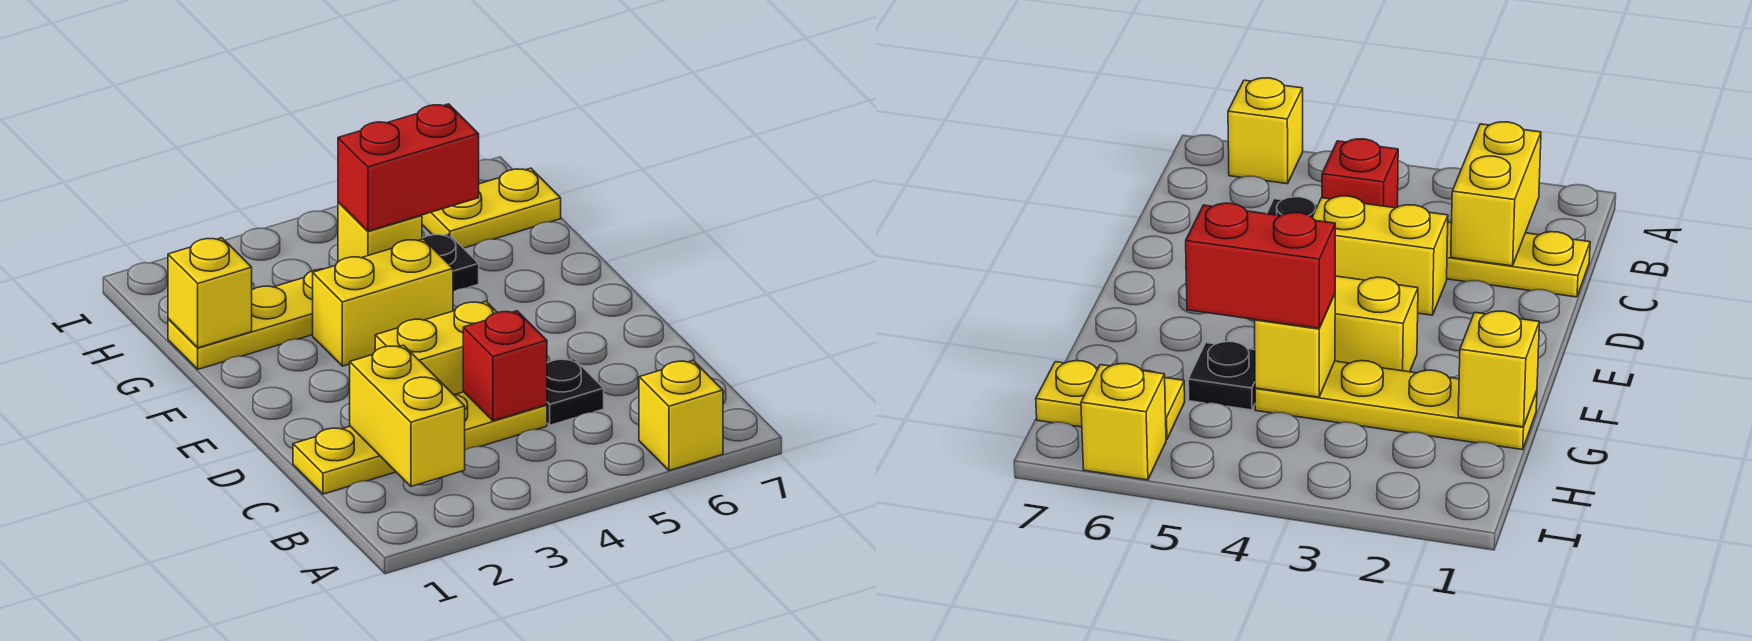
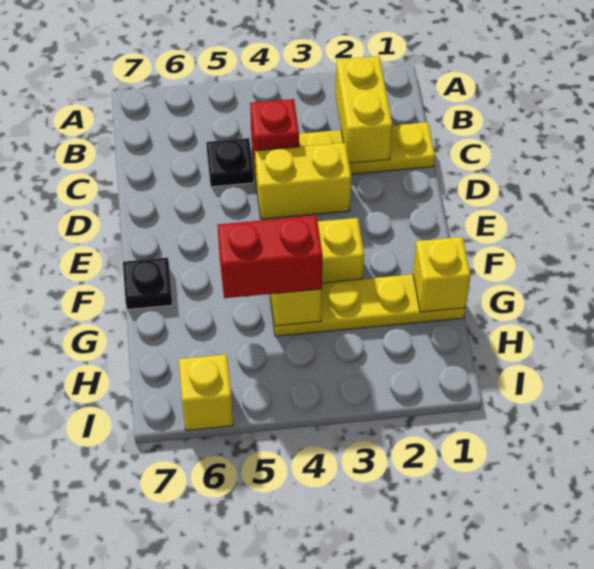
yellow 1x1 brick [639,361,723,470] -> none
black 1x1 plate [422,234,479,291] -> black 1x1 plate moved to [123,257,172,309]
yellow 1x2 plate [422,168,561,248] -> none

